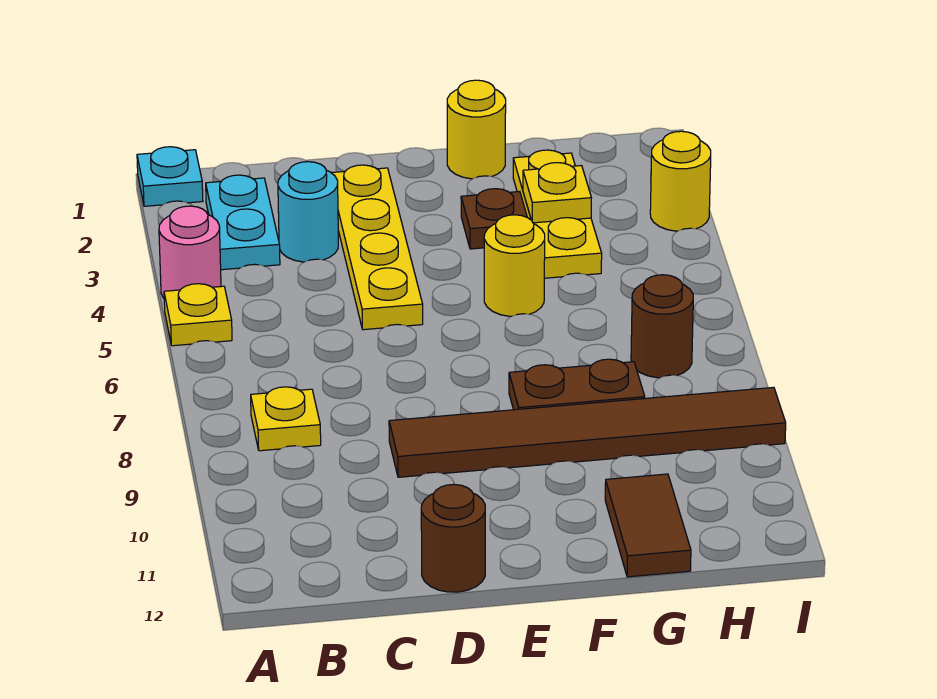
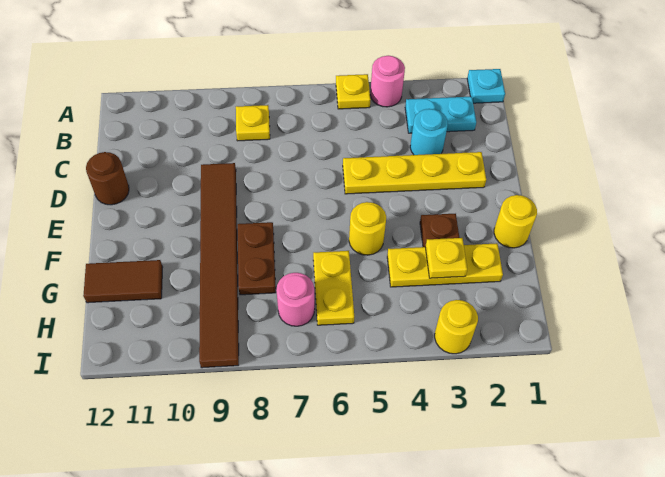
none -> yellow 1x2 plate [313,251,354,325]
brown 1x1 round brick [631,275,693,378] -> pink 1x1 round brick [276,273,315,326]

